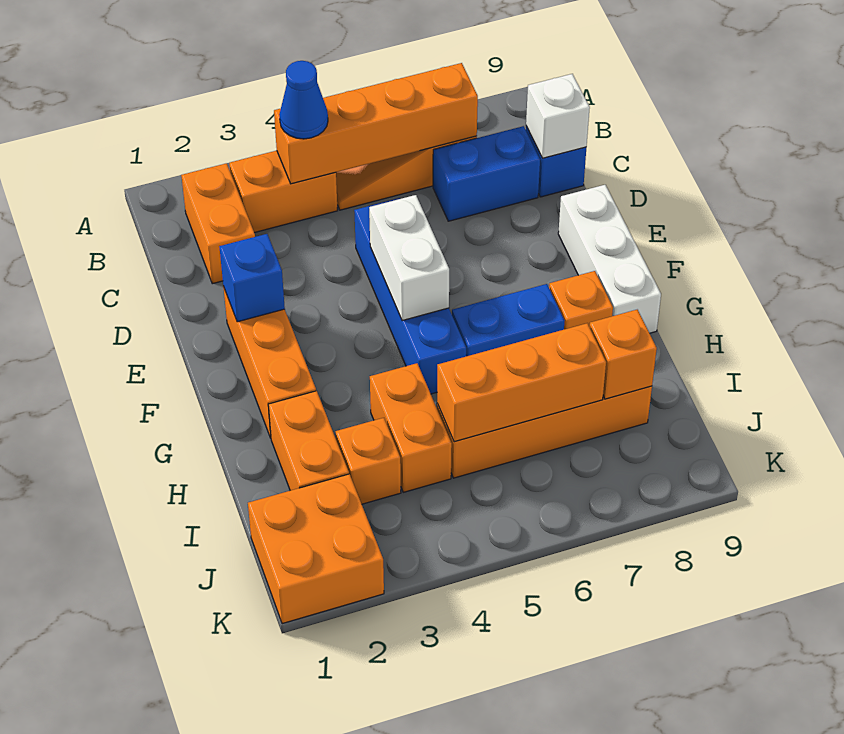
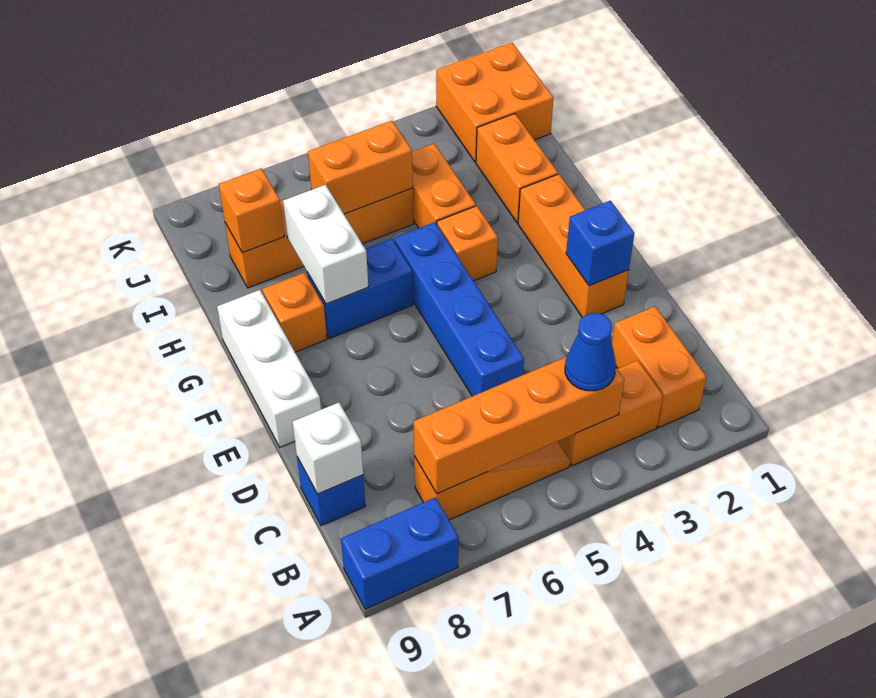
blue 1x2 brick [433,126,540,221] -> blue 1x2 brick moved to [341,497,459,609]
white 1x2 brick [369,195,449,321] -> white 1x2 brick moved to [283,185,368,304]
orange 1x1 brick [336,418,401,504] -> orange 1x1 brick moved to [437,206,498,281]
orange 1x3 brick [437,323,606,442] -> orange 1x2 brick [308,121,413,214]

